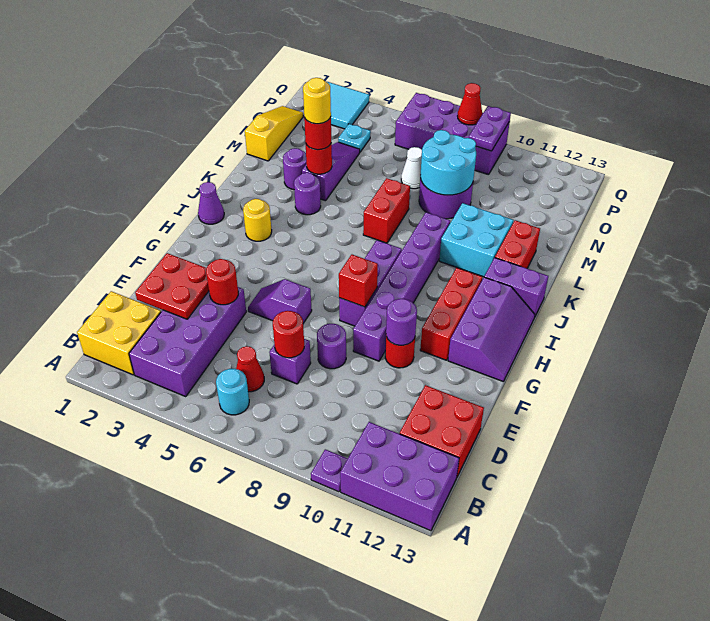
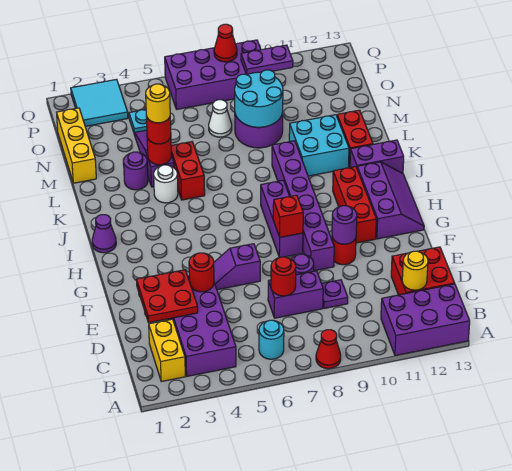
purple 1x1 plate [311,449,348,492] -> purple 1x1 plate moved to [322,280,348,309]
yellow 2x2 brick [77,291,161,375] -> yellow 1x2 brick [149,319,185,382]
red 1x1 cone [236,346,264,392] -> red 1x1 cone moved to [316,330,341,369]
purple 1x1 brick [269,339,311,384] -> purple 1x2 brick [268,271,323,318]
yellow 1x1 round brick [243,199,272,241] -> yellow 1x1 round brick moved to [402,251,428,290]
purple 1x1 round brick [294,173,321,215] -> white 1x1 round brick [154,165,178,203]
red 1x2 brick [363,178,410,243] -> red 1x2 brick moved to [171,142,205,200]
yellow 1x3 slope [245,106,303,161] -> yellow 1x3 brick [57,108,96,183]
purple 1x2 plate [469,106,511,151] -> purple 1x2 plate turned to [241,45,293,75]

